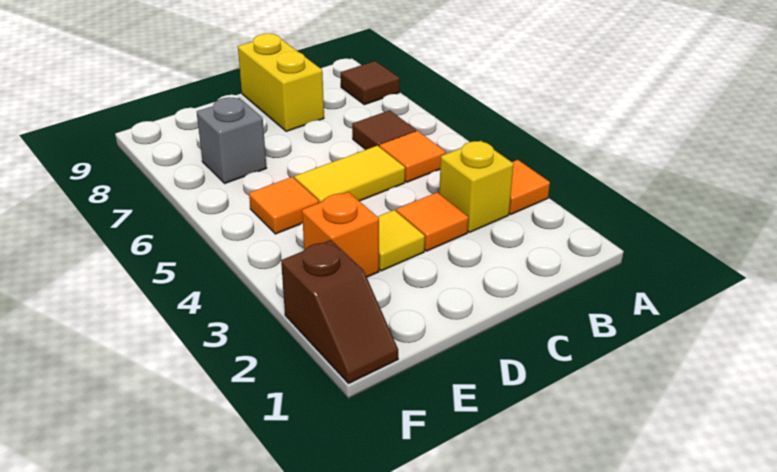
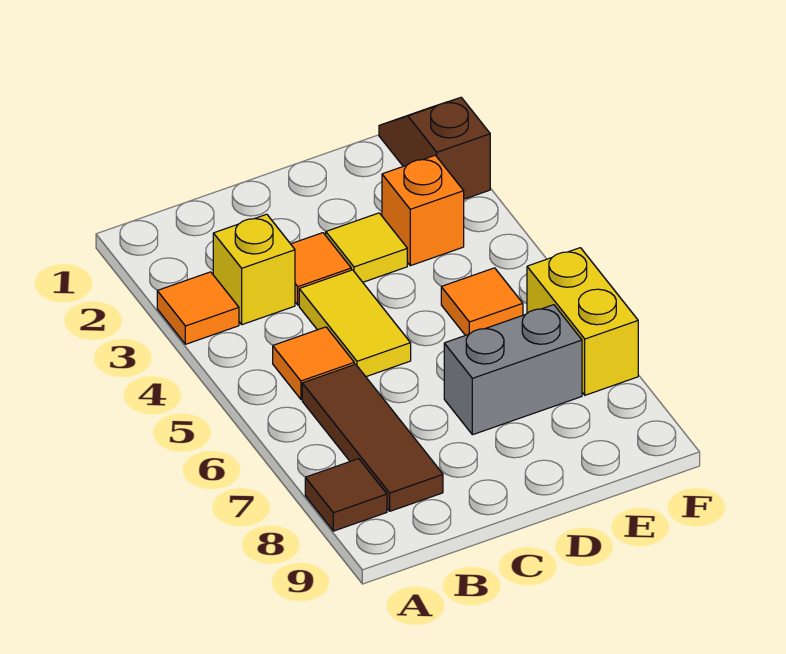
brown 1x1 tile [352,110,416,150] -> brown 1x3 tile [302,364,443,511]
yellow 1x2 tile [294,146,405,203] -> yellow 1x2 tile turned to [299,270,411,377]
yellow 1x2 brick [238,34,324,132] -> yellow 1x2 brick moved to [527,248,638,395]
grey 1x1 brick [197,97,266,183] -> grey 1x2 brick [444,305,582,435]

